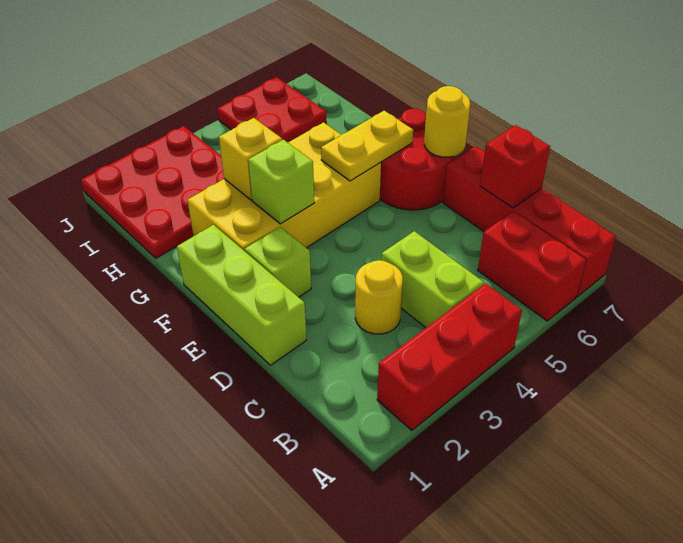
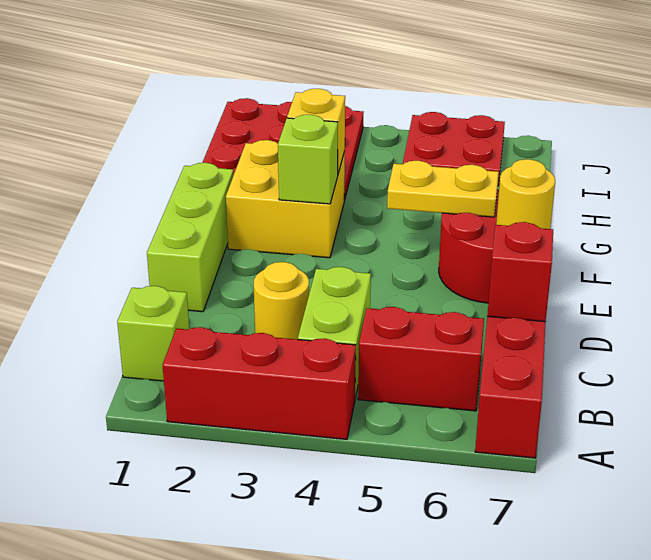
red 1x2 brick [478,211,586,321] -> red 1x2 brick turned to [358,307,484,411]
lime 1x1 brick [245,227,311,297] -> lime 1x1 brick moved to [117,286,189,381]
yellow 2x4 brick [188,122,381,251] -> yellow 2x2 brick [226,140,345,258]

